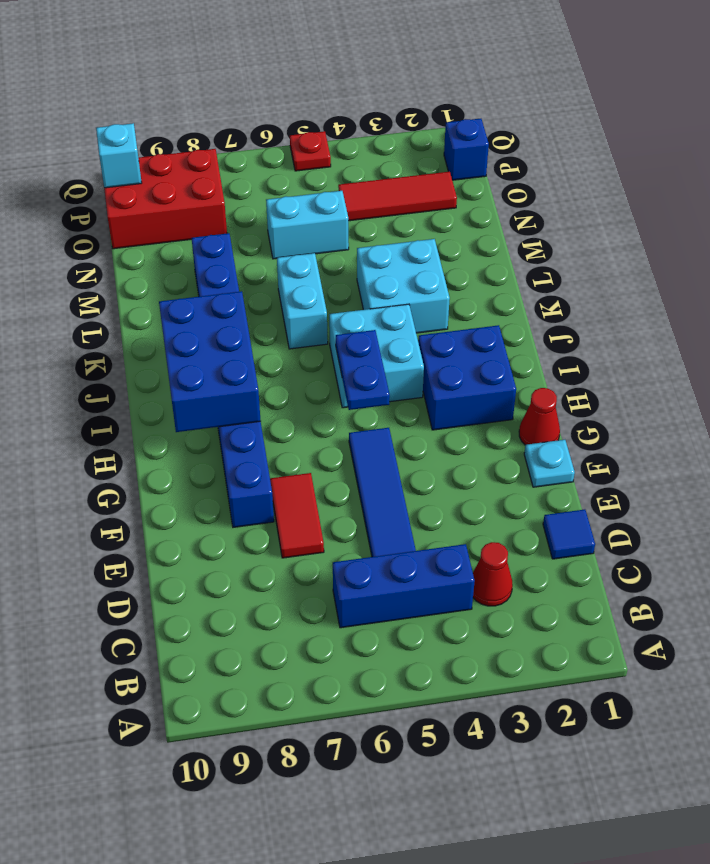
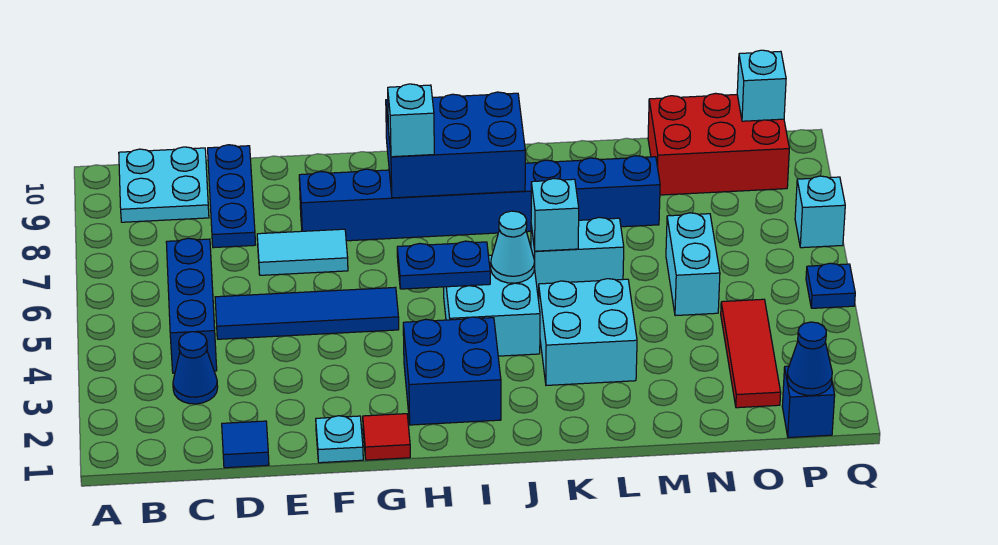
none -> cyan 2x2 plate [119,147,209,222]
red 1x1 cone [473,542,513,606] -> blue 1x1 cone [173,332,218,404]
none -> blue 1x3 plate [208,145,255,248]
red 1x2 tile [270,473,324,558] -> cyan 1x2 tile [257,229,348,275]
red 1x1 cone [519,388,560,445] -> red 1x1 tile [363,414,410,460]
none -> cyan 1x1 brick [388,84,434,157]
none -> cyan 1x1 cone [491,211,535,283]
none -> cyan 1x1 brick [531,179,579,251]
red 2x3 brick [104,149,227,249] -> red 2x3 brick turned to [648,93,789,195]
none -> blue 1x1 cone [787,322,832,395]
red 1x1 plate [290,131,331,171] -> blue 1x1 plate [806,263,855,308]
none -> cyan 1x1 brick [795,176,845,248]

